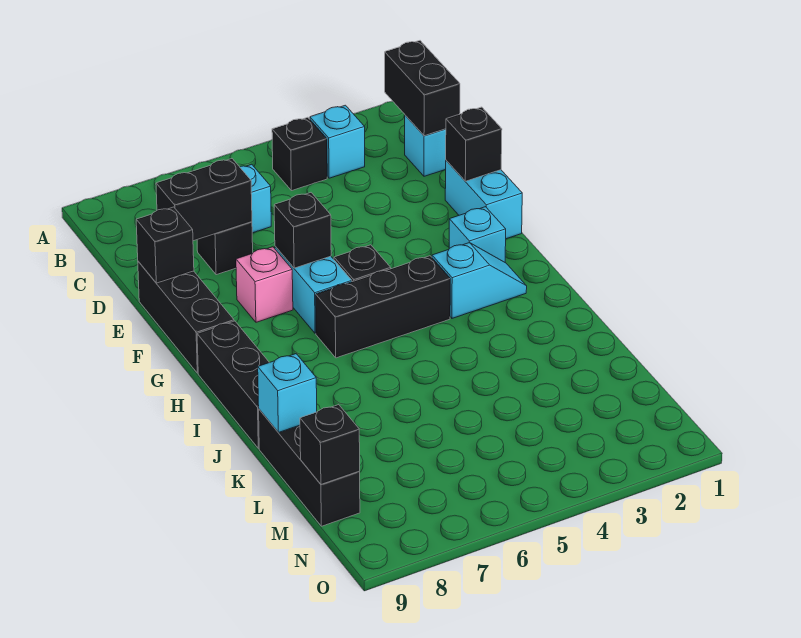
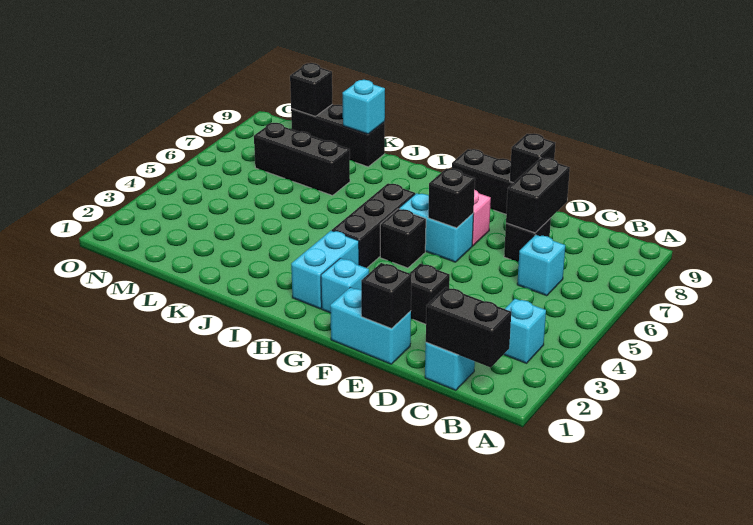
black 1x1 brick [272,117,327,191] -> black 1x1 brick moved to [410,264,450,324]
cyan 1x2 slope [432,243,527,318] -> cyan 1x2 brick [291,231,359,309]
black 1x3 brick [197,321,269,449] -> black 1x3 brick moved to [254,123,350,196]

